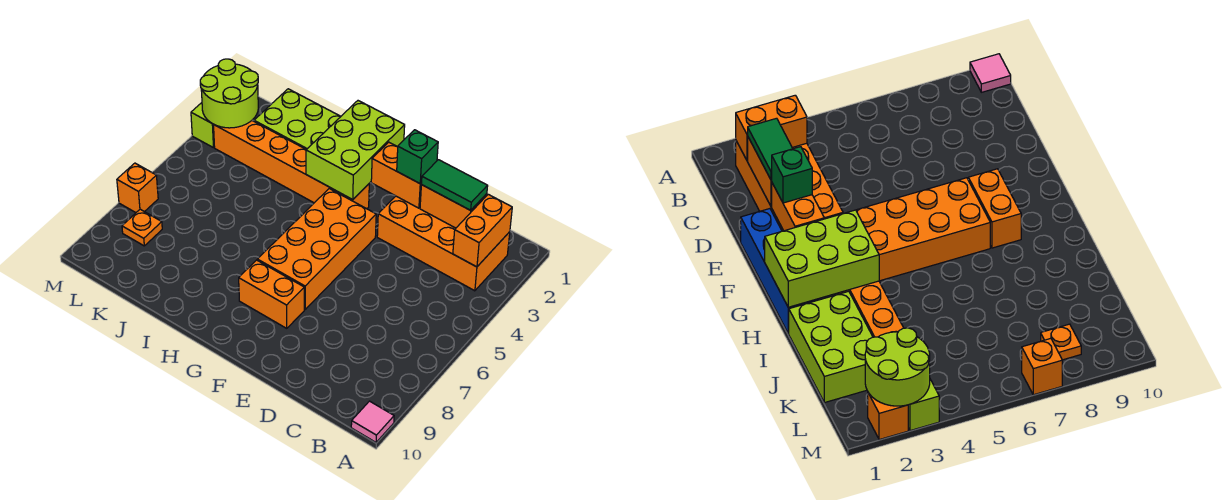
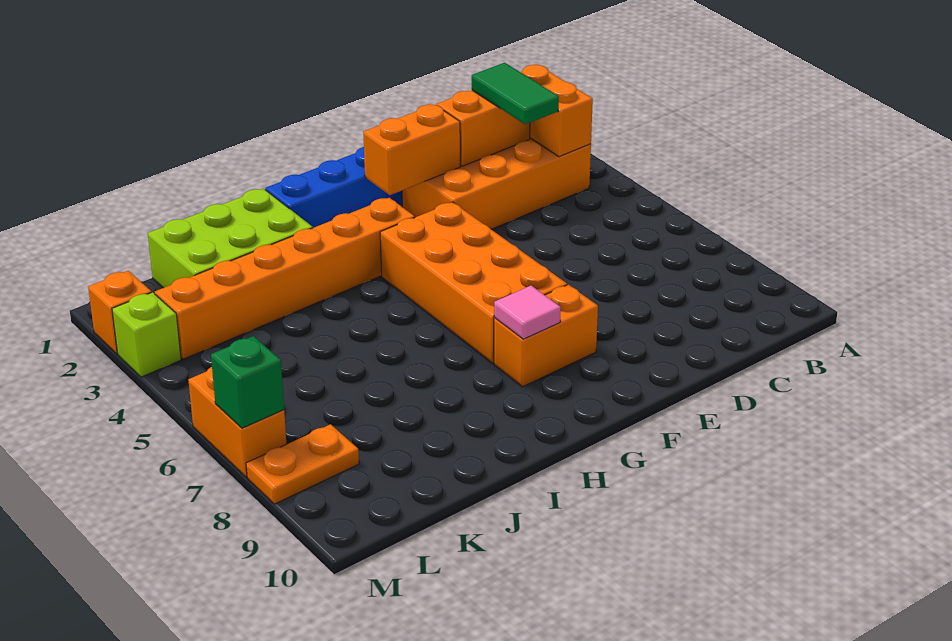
pink 1x1 tile [351,401,394,442] -> pink 1x1 tile moved to [494,286,561,339]
green 1x2 tile [422,160,488,210] -> green 1x2 tile turned to [472,63,559,124]
green 1x1 brick [397,130,438,184] -> green 1x1 brick moved to [211,336,284,428]
lime 2x3 brick [306,101,405,200] -> none
lime 2x2 round brick [200,59,258,128] -> none
orange 1x1 plate [122,209,162,246] -> orange 1x2 plate [246,424,359,504]
orange 1x1 brick [117,163,158,213] -> orange 1x2 brick [188,367,286,477]

